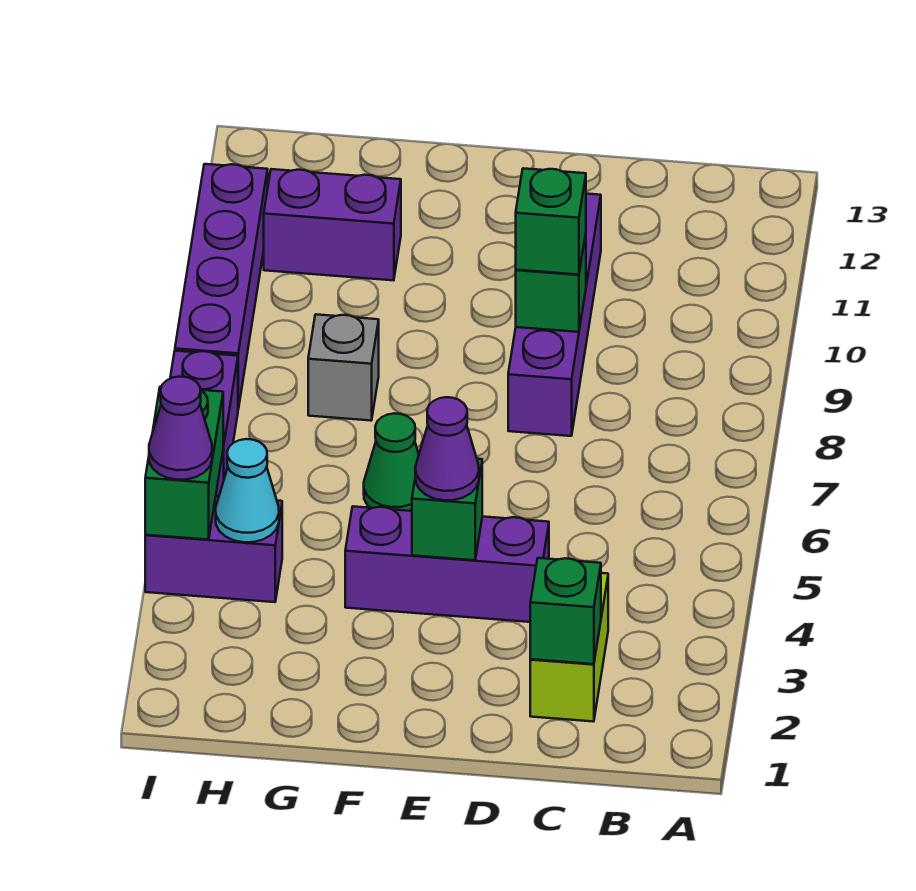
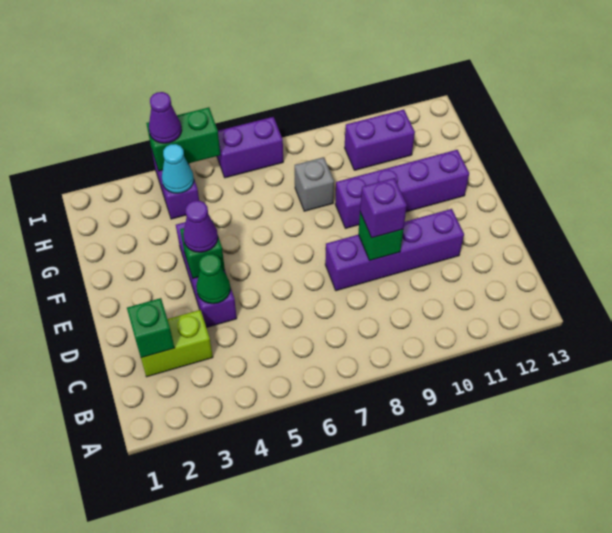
green 1x1 brick [516,168,586,275] -> purple 1x1 brick [360,178,407,238]
green 1x1 cone [364,413,419,511] -> green 1x1 cone moved to [196,254,230,304]
purple 1x2 brick [264,169,401,280] -> purple 1x2 brick turned to [345,109,415,170]
purple 1x4 brick [175,164,268,409] -> purple 1x4 brick moved to [335,150,469,228]

